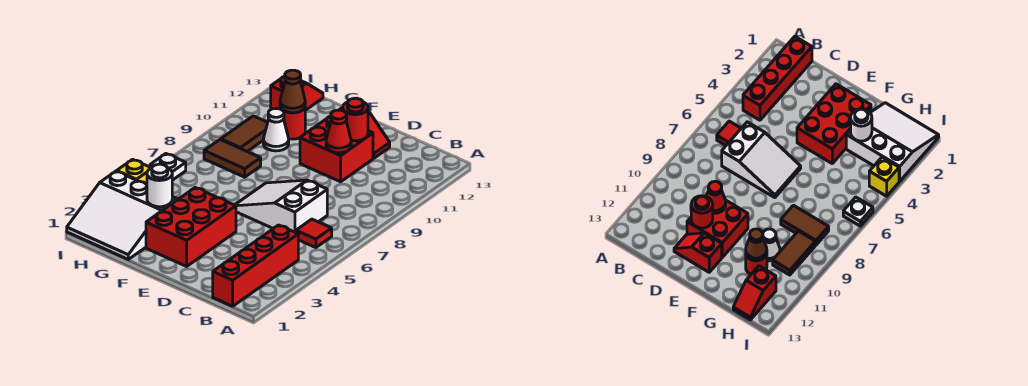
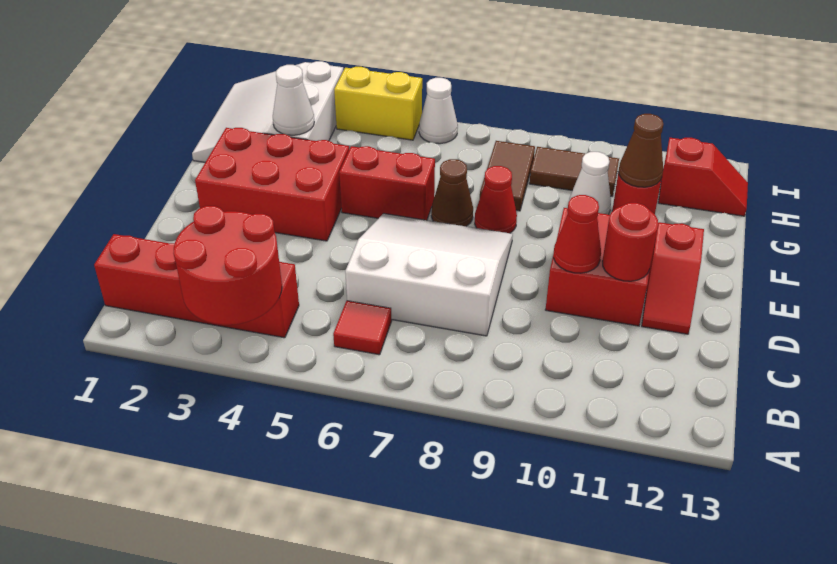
none -> red 2x2 round brick [174,206,282,325]
white 2x3 slope [235,180,327,233] -> white 3x3 slope [345,213,513,336]
none -> red 1x2 brick [339,146,435,220]
none -> brown 1x1 cone [431,159,473,226]
none -> red 1x1 cone [475,166,517,233]
white 1x1 round brick [147,164,172,207] -> white 1x1 cone [273,65,314,135]
yellow 1x1 brick [117,159,151,185] -> yellow 1x2 brick [334,67,422,140]
white 1x1 plate [150,154,186,180] -> white 1x1 cone [419,78,458,144]

